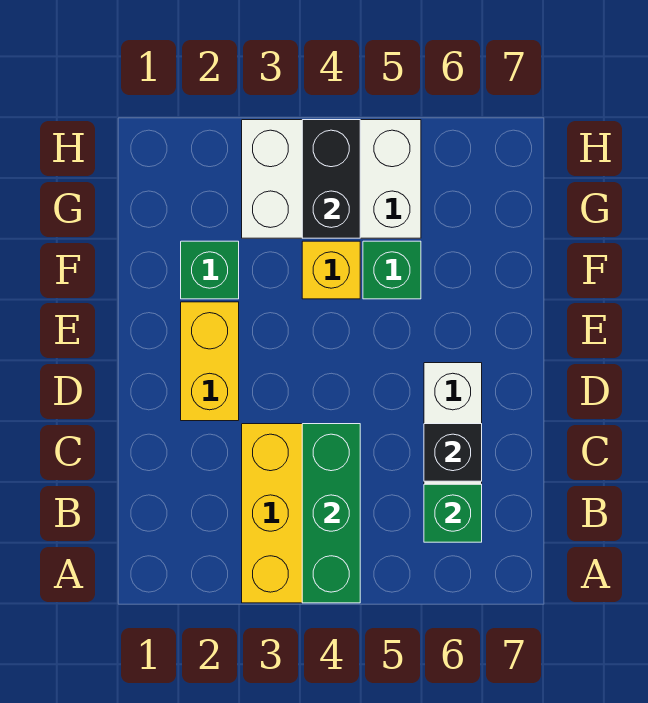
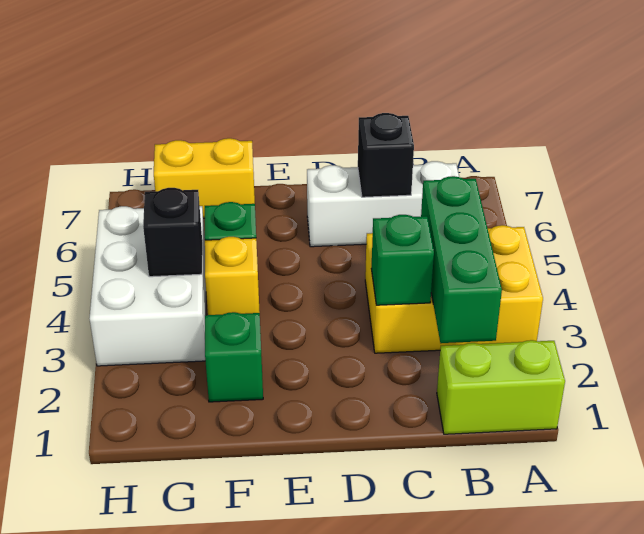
none -> lime 1x2 brick [437,340,565,434]
green 1x3 brick [302,424,360,603] -> green 1x3 brick turned to [421,176,502,343]
green 1x1 brick [424,484,482,542] -> green 1x1 brick moved to [371,215,434,305]
yellow 1x2 brick [181,302,239,421] -> yellow 1x2 brick moved to [154,138,255,218]
black 1x2 brick [302,120,360,238] -> black 1x1 brick [143,188,202,277]

